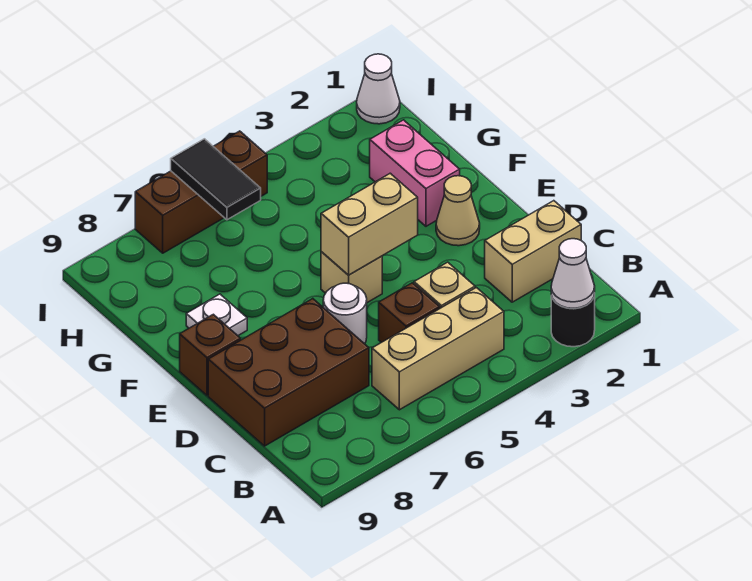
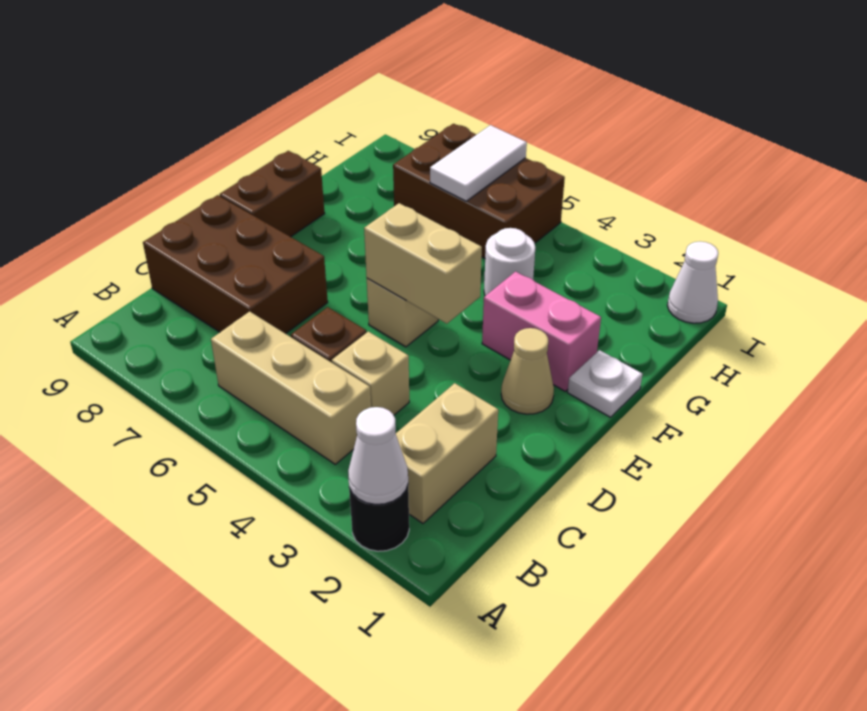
tan 1x2 brick [485,201,581,302] -> tan 1x2 brick turned to [396,383,498,523]
white 1x1 round brick [323,283,367,344] -> white 1x1 round brick moved to [484,228,535,296]
brown 1x1 brick [180,314,241,395] -> brown 1x2 brick [220,151,325,237]
pink 1x2 brick [370,120,460,226] -> pink 1x2 brick turned to [482,272,601,391]
white 1x1 plate [186,294,247,336] -> white 1x1 plate moved to [568,350,642,417]
black 1x2 tile [171,139,261,220] -> white 1x2 tile [430,125,527,201]
brown 1x3 brick [135,131,267,253] -> brown 2x3 brick [393,124,565,258]

